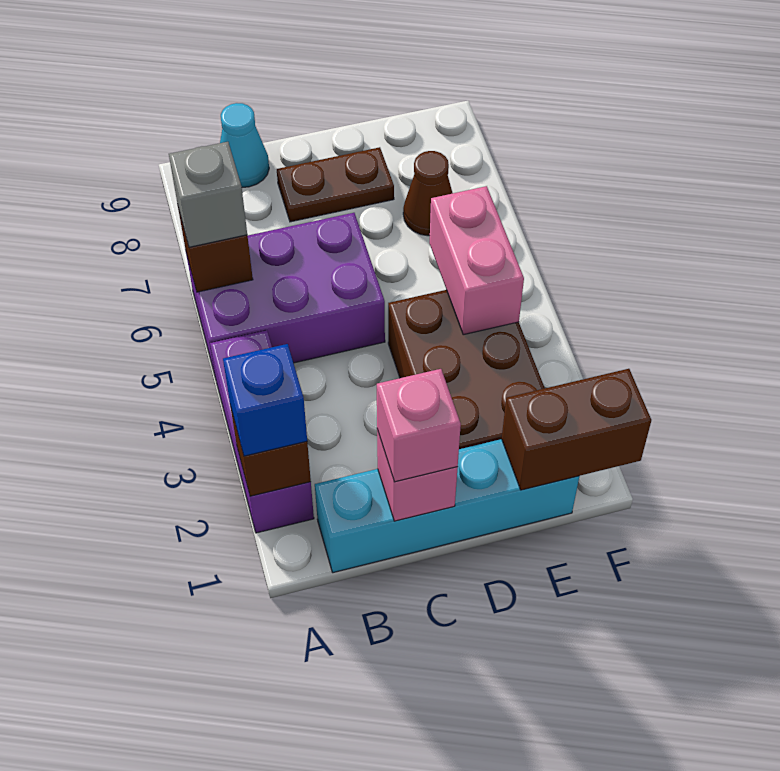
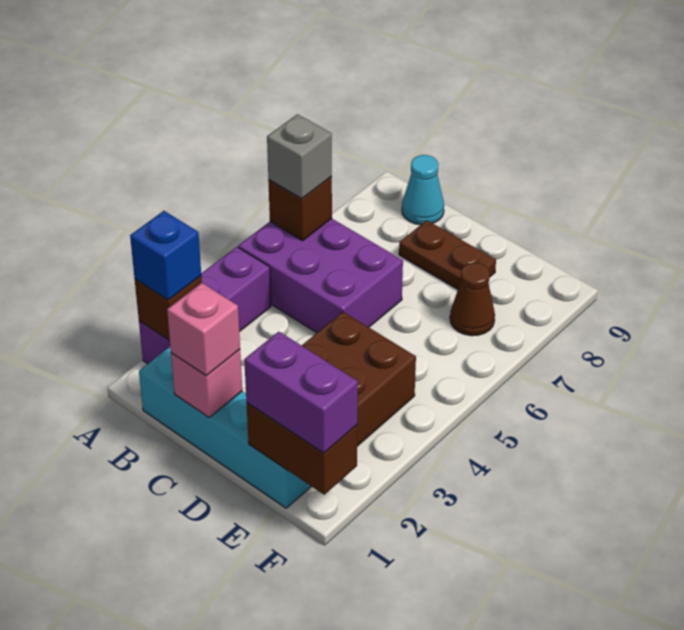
none -> purple 1x2 brick [244,332,358,453]
pink 1x2 brick [429,186,524,335] -> none

